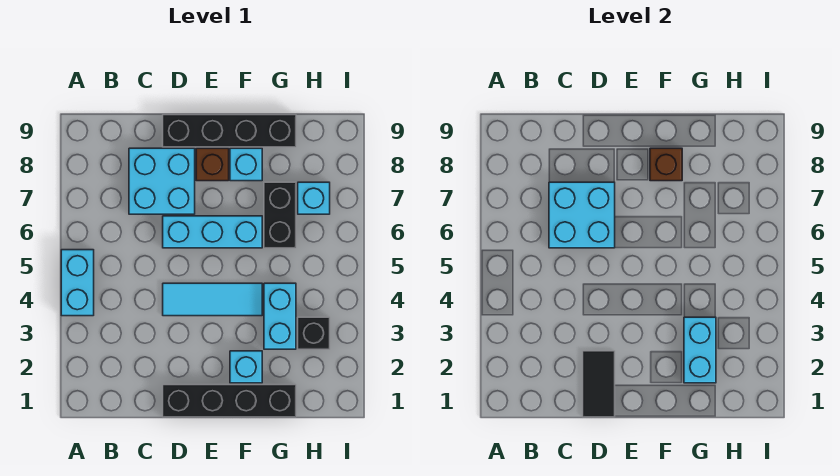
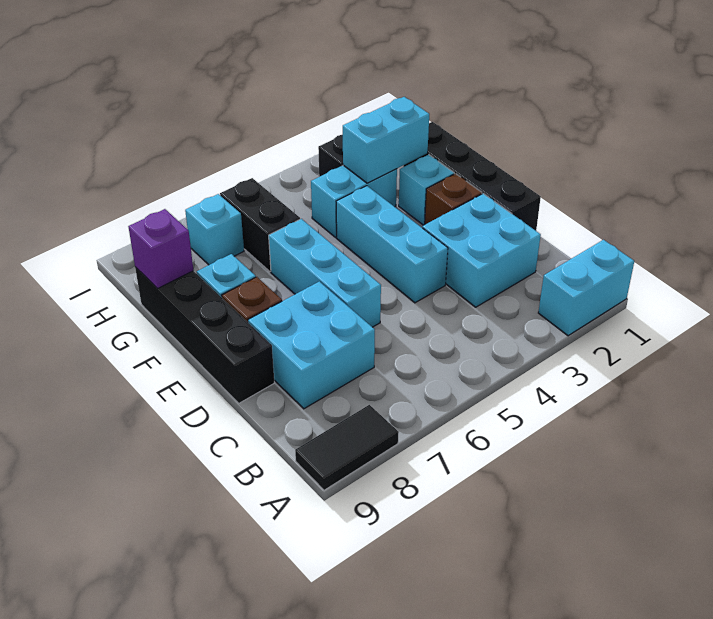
cyan 1x2 brick [61,250,94,316] -> cyan 1x2 brick moved to [538,240,634,336]
cyan 2x2 brick [549,182,615,248] -> cyan 2x2 brick moved to [422,193,541,307]
black 1x2 tile [583,351,615,417] -> black 1x2 tile moved to [295,405,399,490]
cyan 1x3 tile [163,283,262,316] -> cyan 1x3 brick [336,186,448,303]
brown 1x1 brick [650,148,682,181] -> brown 1x1 brick moved to [425,174,482,224]
black 1x2 brick [264,182,296,248] -> black 1x2 brick turned to [220,178,300,272]
none -> purple 1x1 brick [128,209,194,289]

